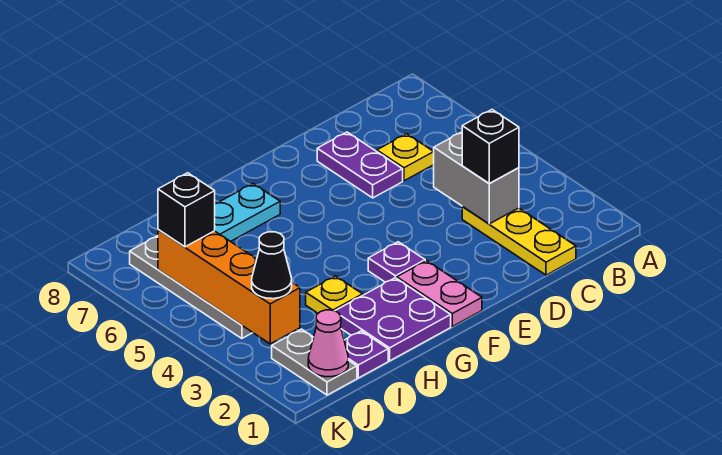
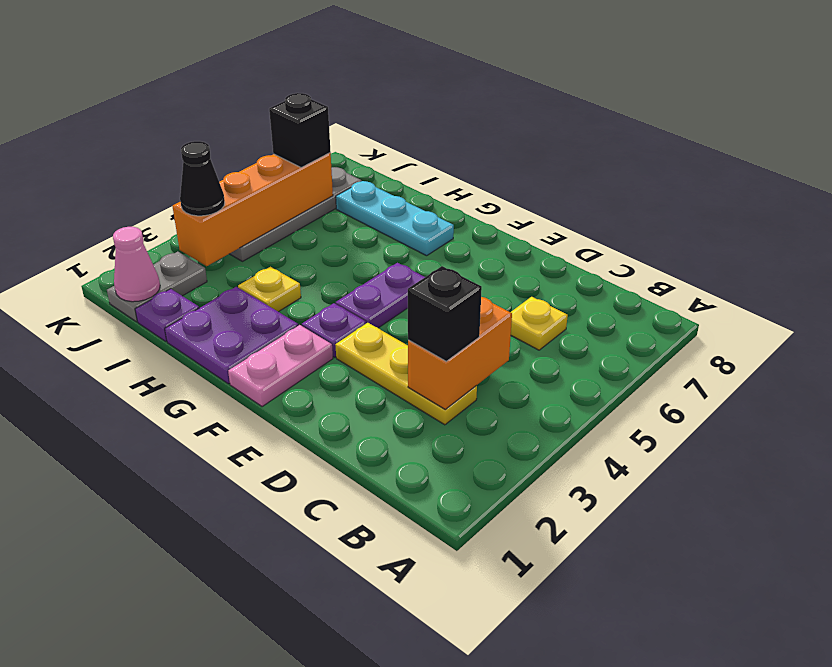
yellow 1x3 plate [462,207,576,275] -> yellow 1x3 plate turned to [335,323,477,425]
grey 1x2 brick [434,132,519,224] -> orange 1x2 brick [408,297,512,410]
purple 1x2 plate [317,132,403,198] -> purple 1x2 plate moved to [336,263,425,328]

